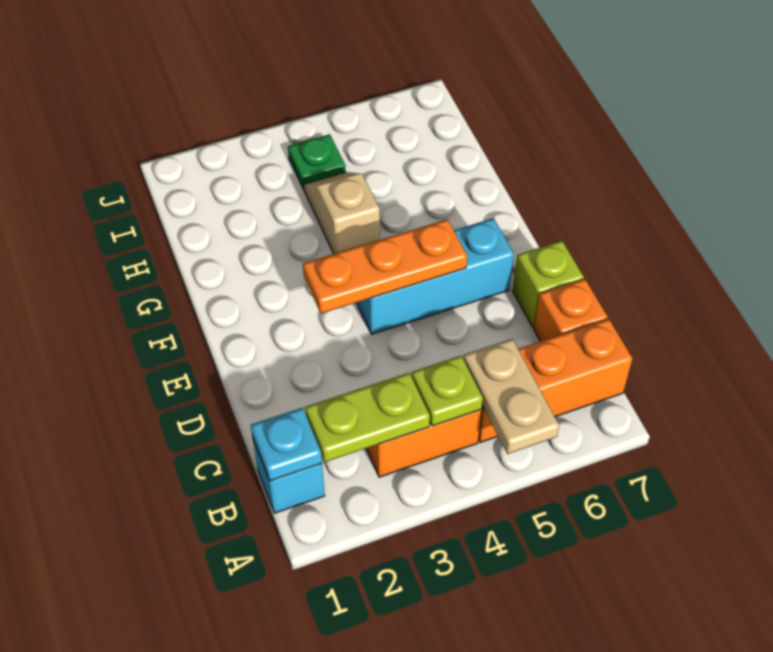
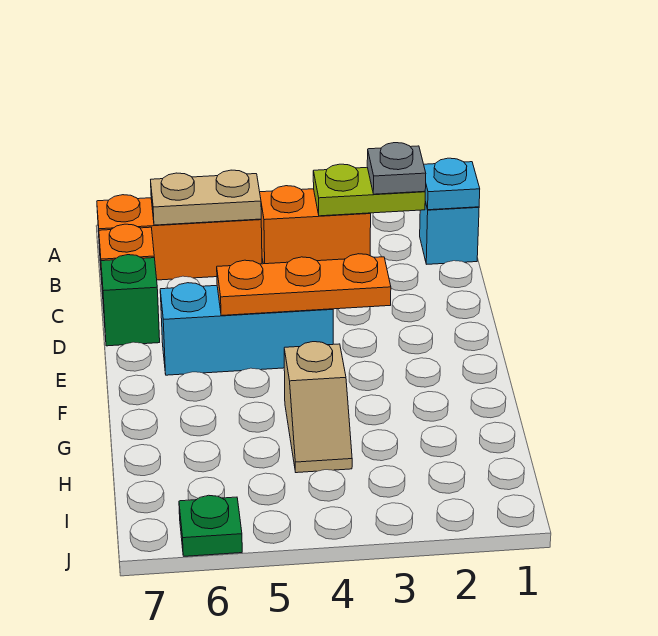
tan 1x2 plate [463,339,559,454] -> tan 1x2 plate turned to [151,170,261,225]
none -> grey 1x1 plate [367,143,426,194]
lime 1x1 plate [412,356,483,426] -> none
lime 1x1 brick [513,241,584,328] -> green 1x1 brick [101,255,160,346]
green 1x1 plate [288,134,346,189] -> green 1x1 plate moved to [179,495,242,556]

